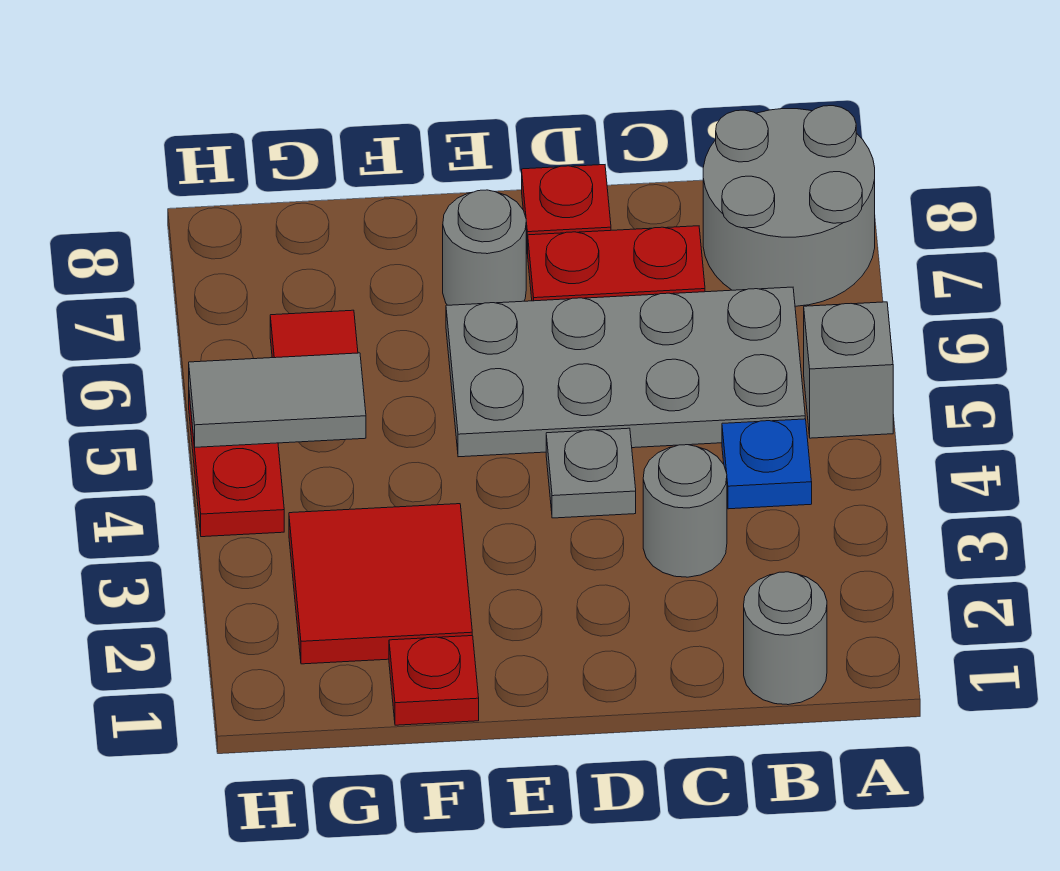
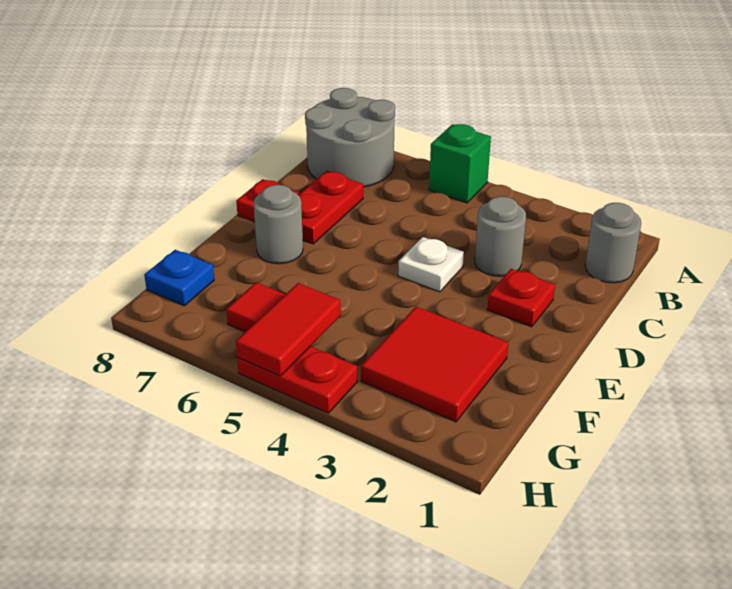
grey 1x1 brick [804,302,893,438] -> green 1x1 brick [429,124,491,203]
blue 1x1 plate [722,419,812,509] -> blue 1x1 plate moved to [144,250,214,306]
grey 2x4 plate [446,287,805,457] -> none
grey 1x1 plate [546,428,636,518] -> white 1x1 plate [398,237,464,292]
red 1x1 plate [389,636,479,725] -> red 1x1 plate moved to [487,269,555,327]
grey 1x2 tile [189,353,366,447] -> red 1x2 tile [236,283,341,376]

